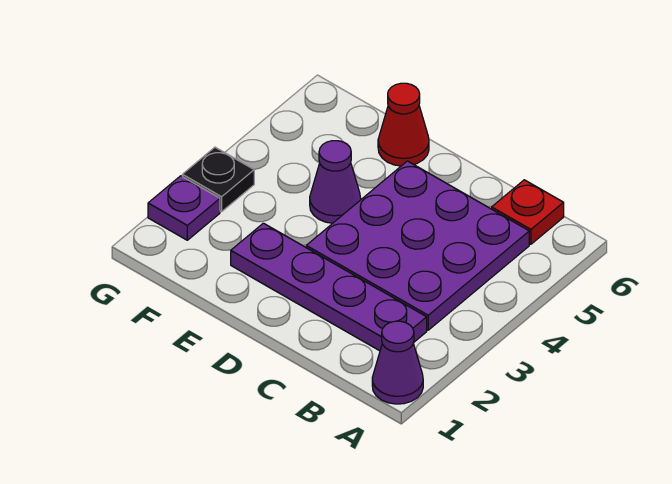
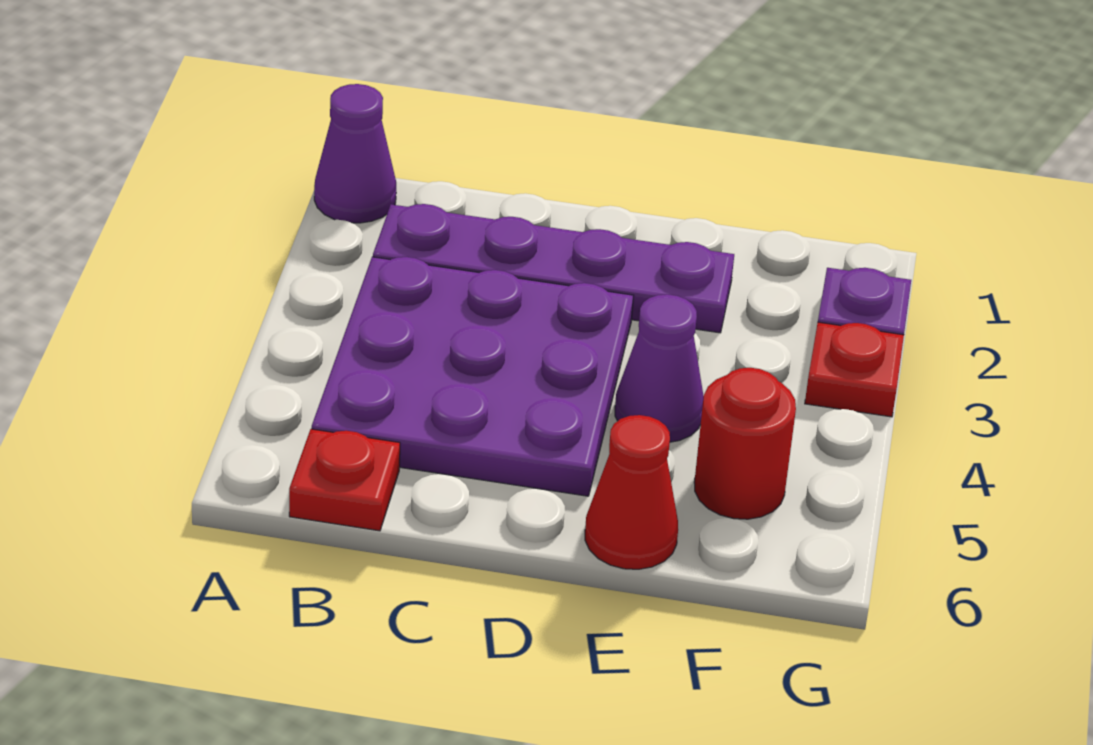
none -> red 1x1 round brick [694,368,796,519]
black 1x1 plate [182,147,254,212] -> red 1x1 plate [805,322,904,417]

